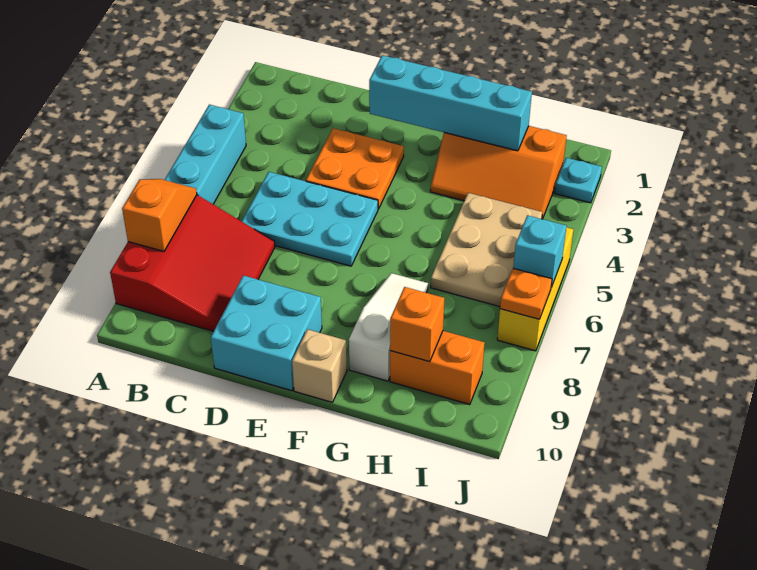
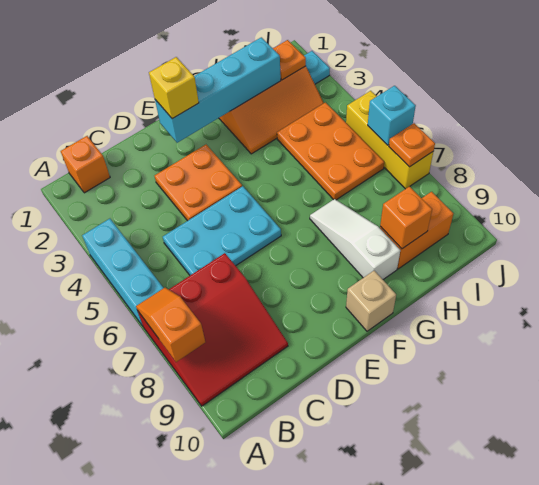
red 3x3 slope [110,195,275,331] -> red 3x3 slope turned to [138,253,288,406]
none -> orange 1x1 brick [61,136,110,193]
cyan 2x2 brick [211,276,322,391] -> none
none -> yellow 1x1 brick [149,57,199,119]
tan 2x3 plate [431,193,542,307] -> orange 2x3 plate [277,103,384,200]
none -> orange 1x1 plate [273,40,306,80]

